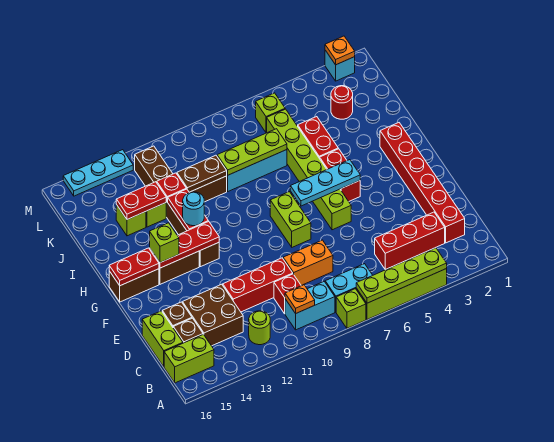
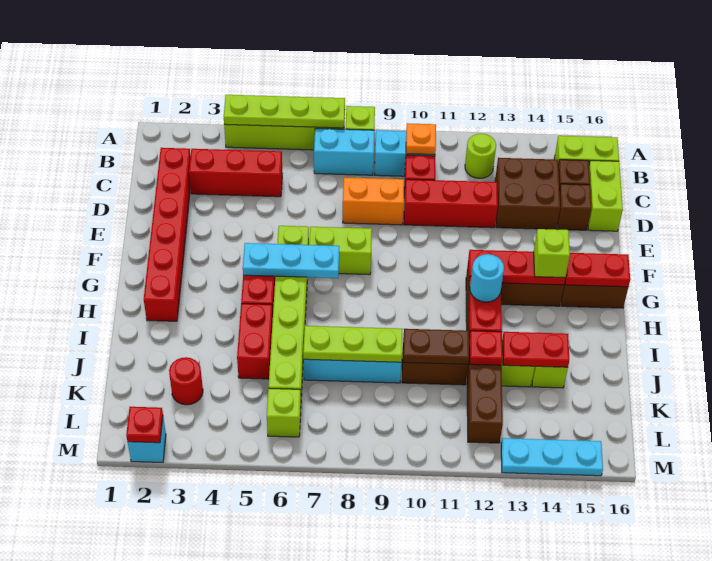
lime 1x2 brick [270,192,311,247] -> lime 1x2 brick turned to [309,227,372,275]
orange 1x1 plate [325,36,355,65] -> red 1x1 plate [126,407,163,443]

